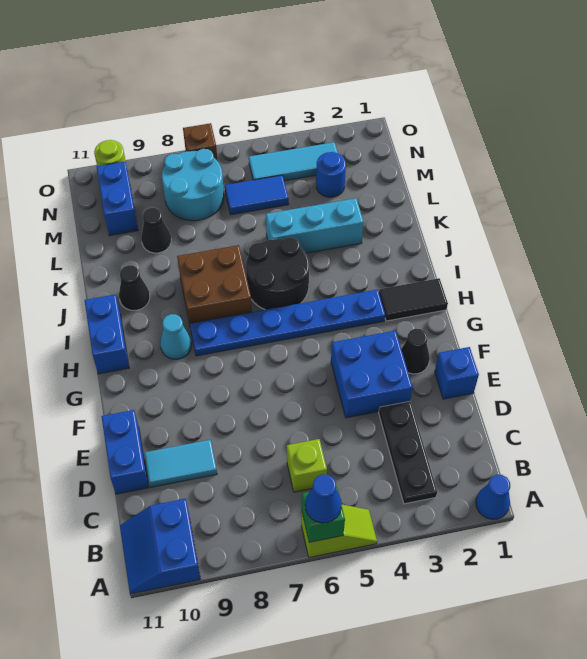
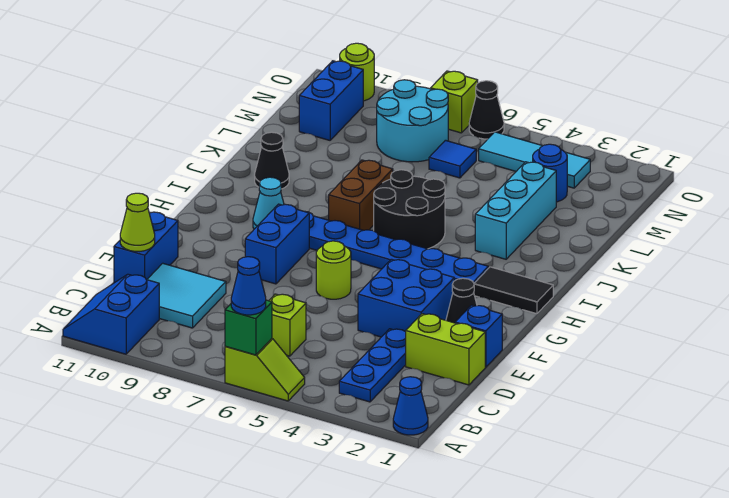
black 1x3 plate [379,401,437,504] -> blue 1x3 plate [339,329,406,402]
none -> lime 1x2 brick [406,314,485,385]
cyan 1x2 tile [144,440,217,487] -> cyan 2x2 tile [147,263,226,328]
none -> lime 1x1 cone [120,193,155,252]
none -> lime 1x1 round brick [316,241,351,299]
blue 1x2 brick [85,295,129,374] -> blue 1x2 brick moved to [245,204,309,284]
brown 2x2 brick [177,245,252,324] -> brown 1x2 brick [329,160,393,230]
cyan 1x3 brick [266,198,364,253] -> cyan 1x3 brick turned to [475,162,556,259]
black 1x1 cone [141,208,171,253] -> black 1x1 cone moved to [469,81,504,139]
blue 1x2 tile [225,175,289,215] -> blue 1x1 tile [429,140,476,178]
brown 1x1 brick [183,123,218,161] -> lime 1x1 brick [431,71,478,133]

